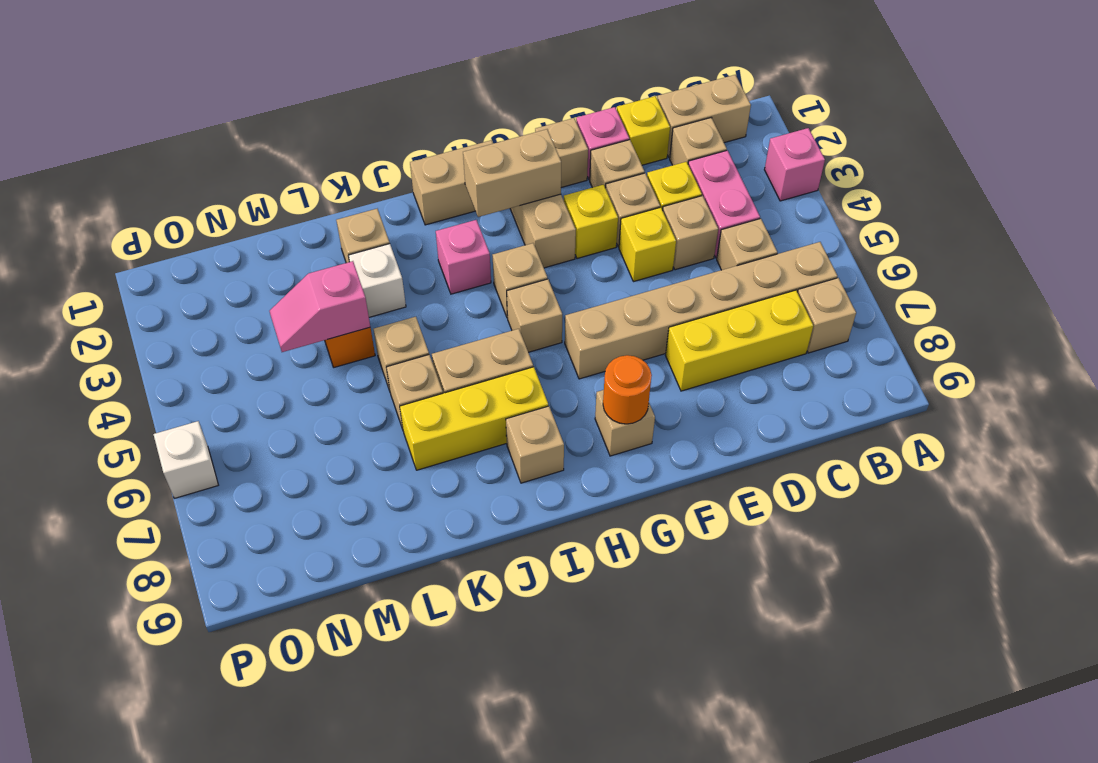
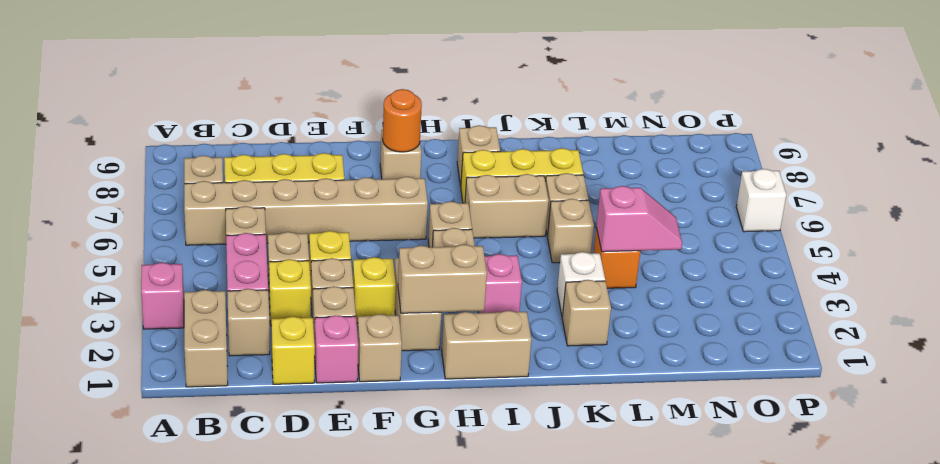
tan 1x2 brick [657,75,751,158] -> tan 1x2 brick turned to [184,290,228,387]

